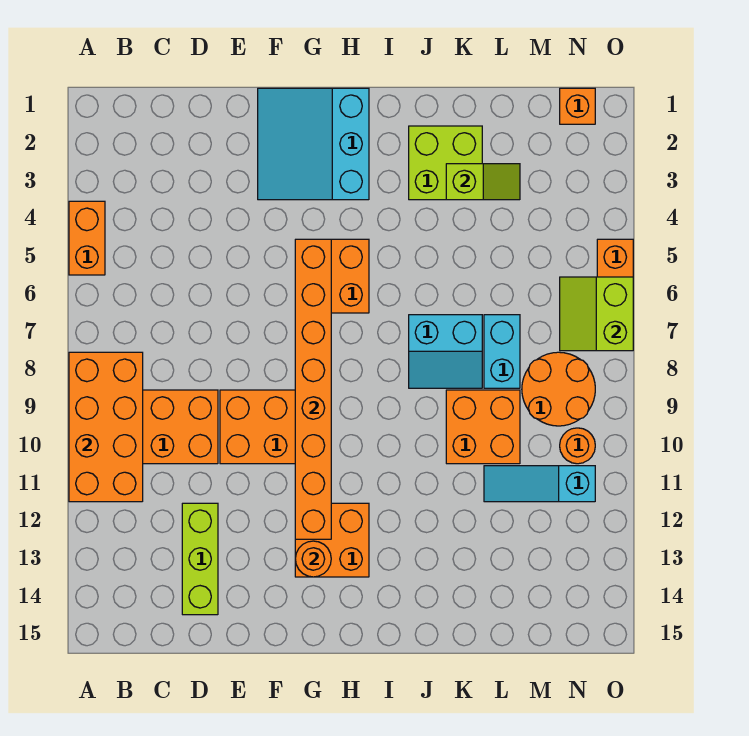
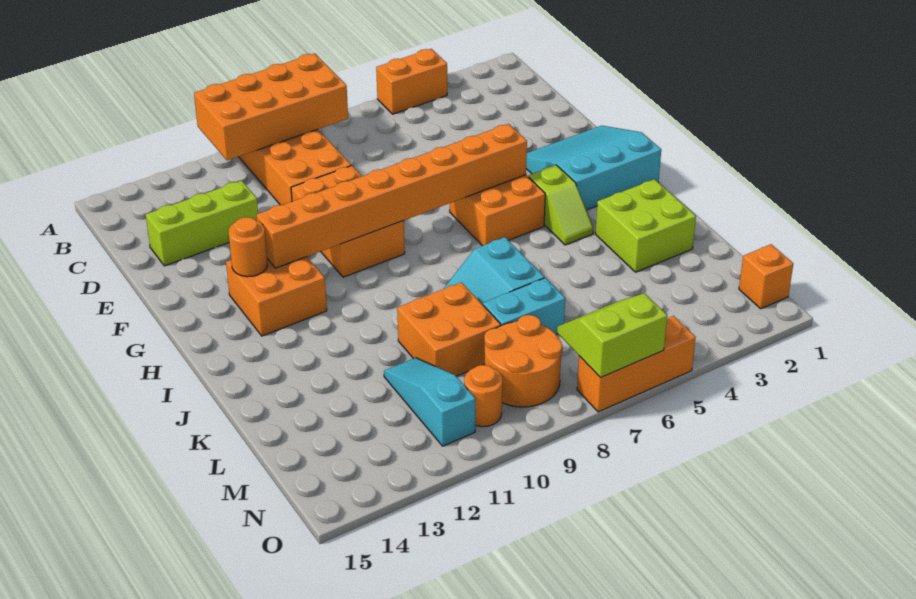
lime 1x2 slope [446,164,520,200] -> lime 1x2 slope moved to [528,165,593,245]

